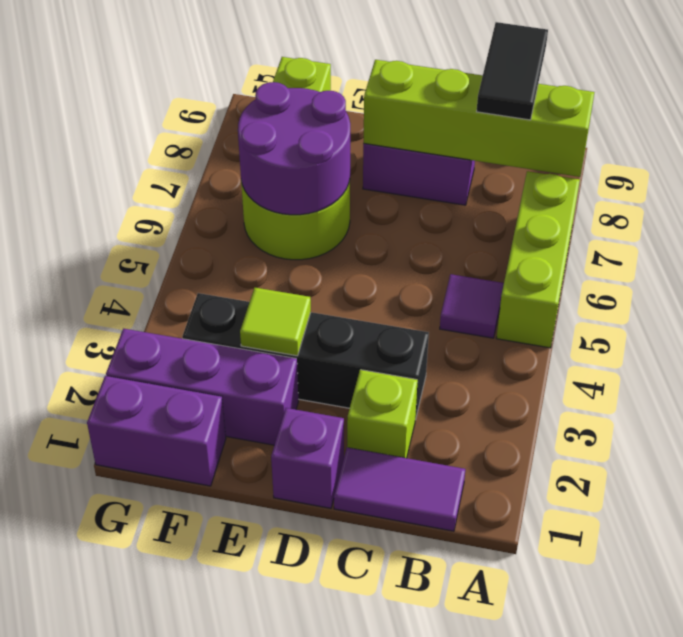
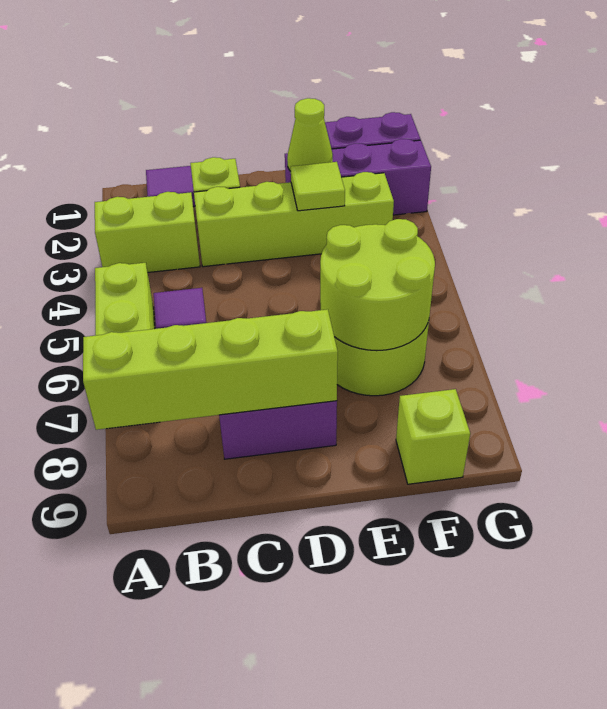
none -> lime 1x2 brick [95,192,200,272]
black 1x2 tile [477,22,548,120] -> none
black 1x4 brick [182,293,429,420] -> lime 1x4 brick [194,172,394,267]
purple 1x1 brick [271,408,344,508] -> none
none -> lime 1x1 cone [287,98,333,171]
purple 2x2 round brick [238,82,350,215] -> lime 2x2 round brick [320,219,435,351]

